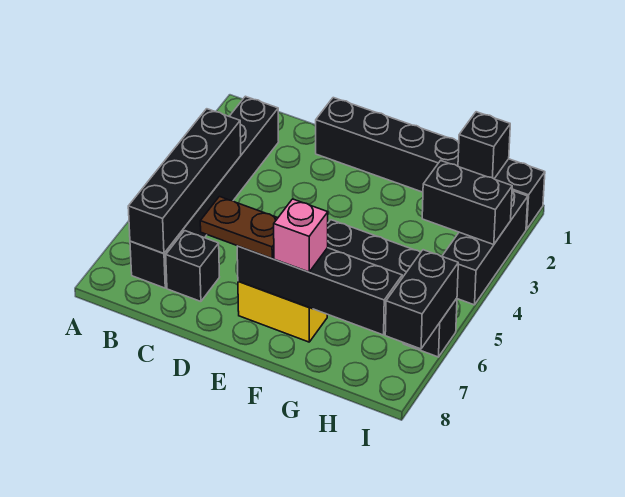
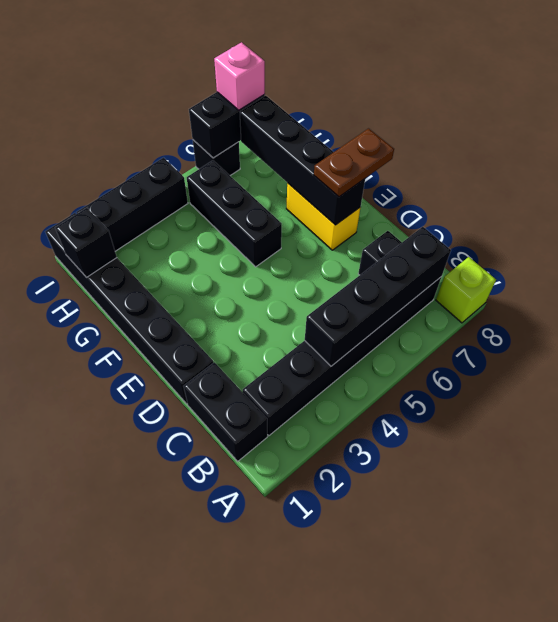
none -> lime 1x1 brick [436,257,496,323]
brown 1x2 plate [200,197,278,258] -> brown 1x2 plate turned to [314,129,394,197]
pink 1x1 brick [274,199,328,272] -> pink 1x1 brick moved to [214,42,265,110]
black 1x2 brick [422,160,512,245] -> black 1x2 brick moved to [183,362,267,461]

